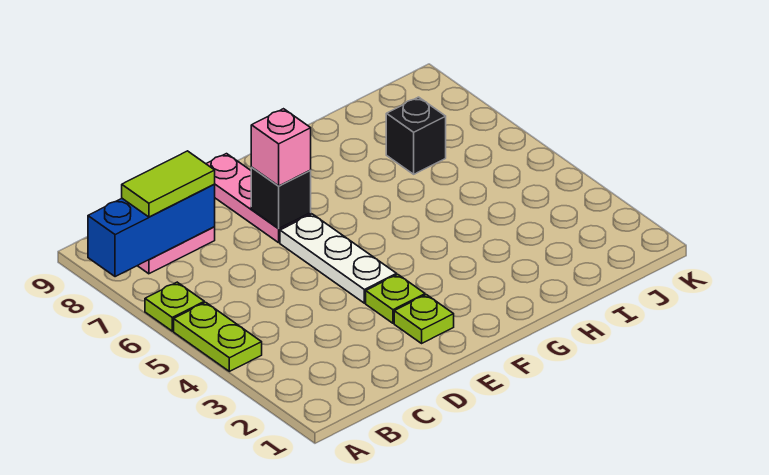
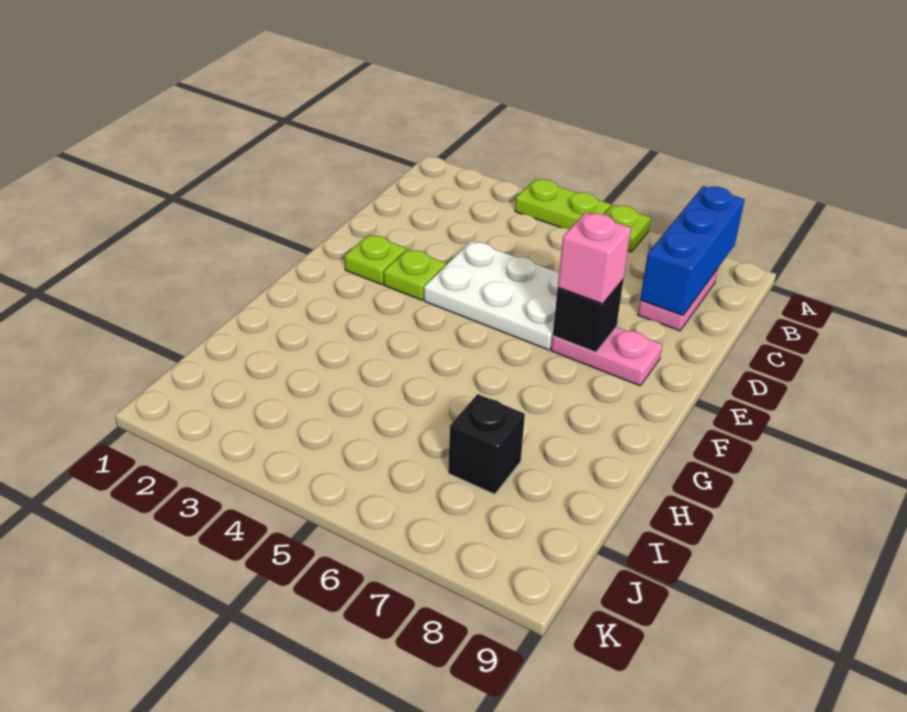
lime 1x2 tile [122,151,215,217] -> none
white 1x3 plate [280,214,397,303] -> white 2x3 plate [424,241,559,350]
pink 1x3 plate [206,154,311,243] -> pink 1x2 plate [551,327,663,386]

